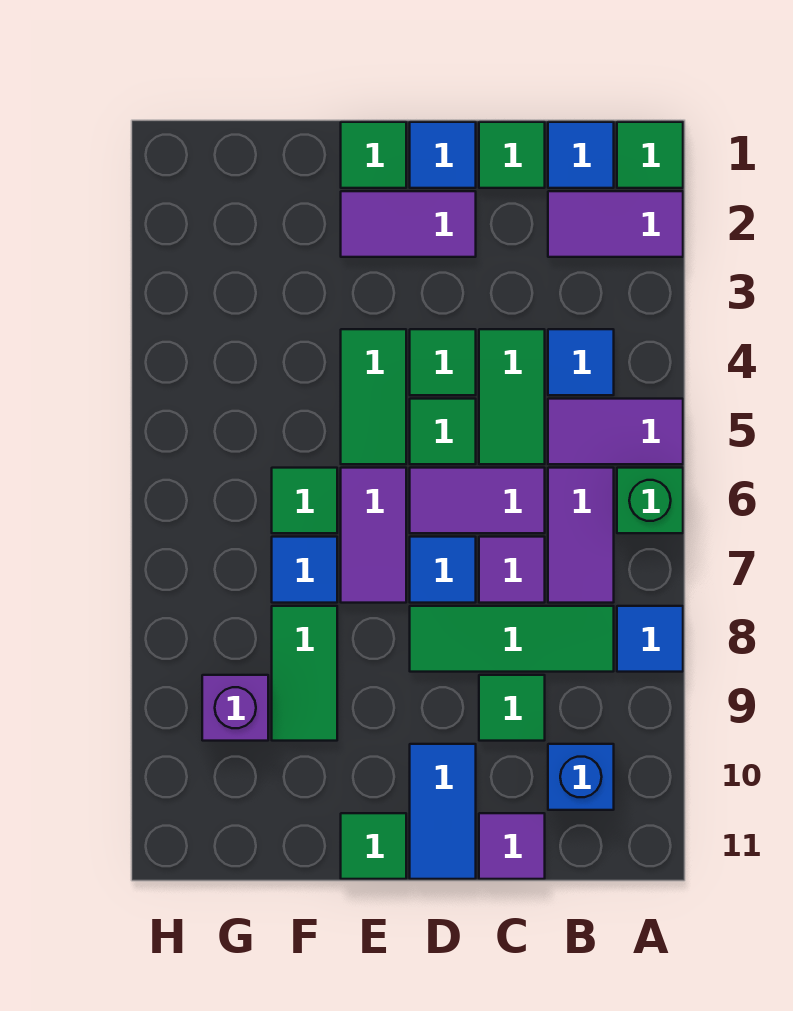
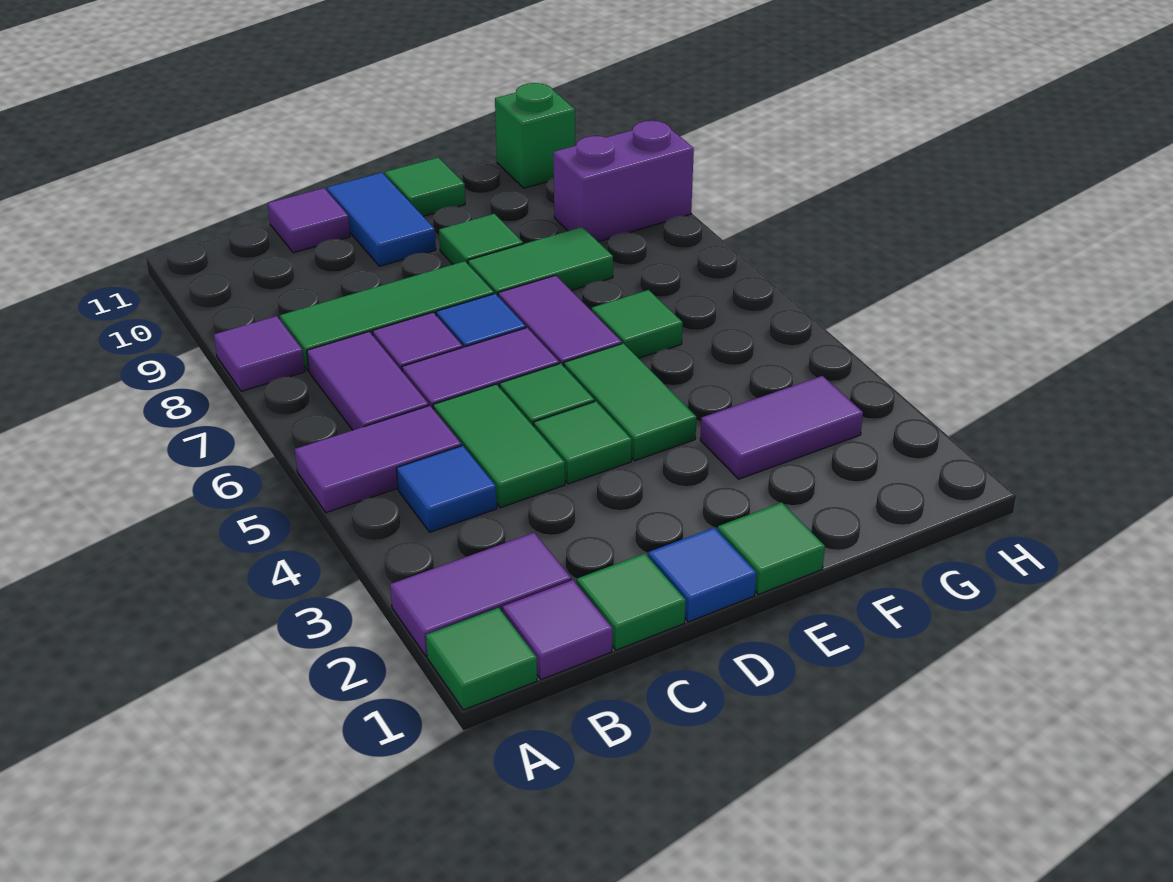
green 1x1 brick [617,468,683,533] -> green 1x1 brick moved to [495,83,575,188]
blue 1x1 tile [617,606,683,672] -> purple 1x1 tile [214,316,305,391]
blue 1x1 tile [548,122,614,188] -> purple 1x1 tile [503,580,612,680]
blue 1x1 brick [548,744,614,810] -> none
green 1x1 tile [479,675,545,741] -> green 1x1 tile moved to [439,214,523,264]
purple 1x2 tile [341,191,476,257] -> purple 1x2 tile moved to [700,376,863,479]
blue 1x1 tile [272,537,337,603] -> none
green 1x2 tile [272,606,337,741] -> green 1x2 tile turned to [468,227,613,296]
purple 1x1 brick [202,675,268,741] -> purple 1x2 brick [554,121,694,242]

